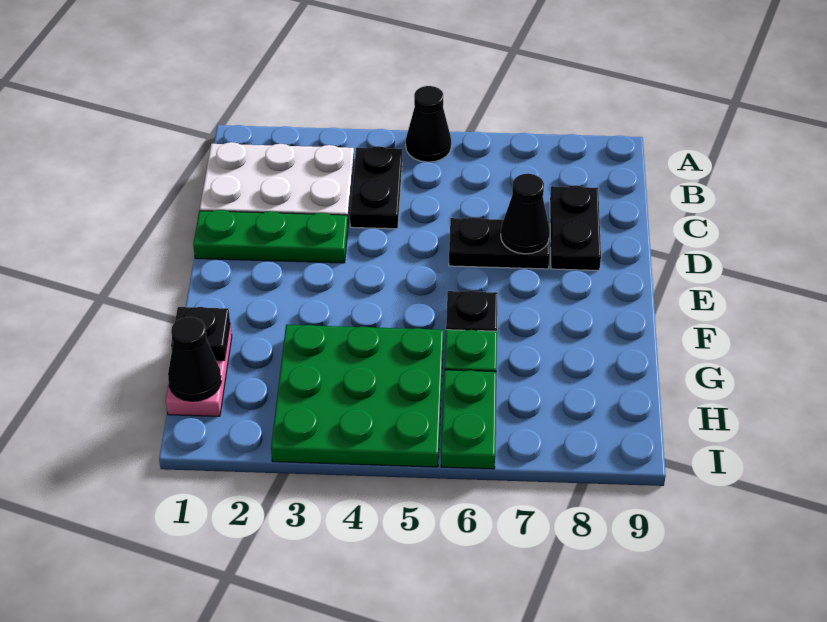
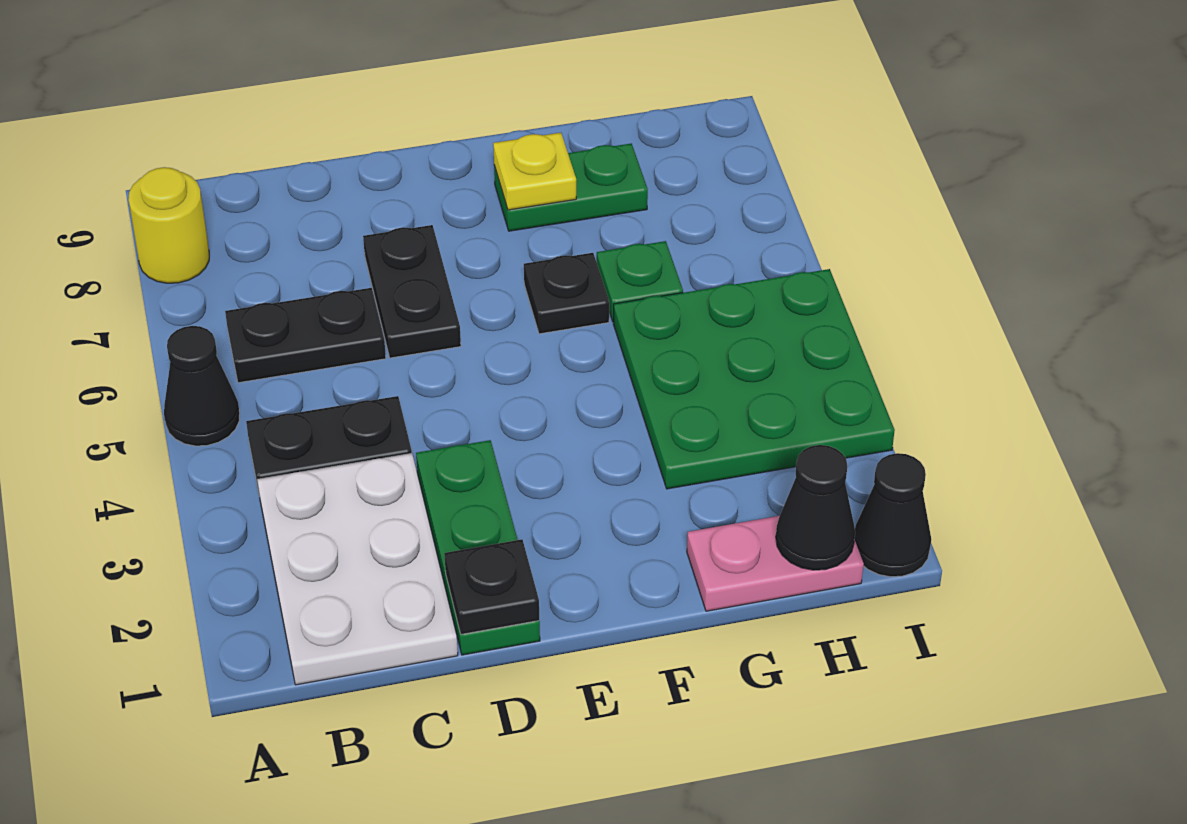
none -> yellow 1x1 round brick [128,167,209,283]
black 1x2 plate [550,185,601,270] -> black 1x2 plate moved to [225,288,386,383]
black 1x1 cone [501,174,550,254] -> black 1x1 cone moved to [855,453,931,577]
none -> yellow 1x1 plate [493,133,576,210]
black 1x1 plate [171,307,230,361] -> black 1x1 plate moved to [444,539,539,634]
green 1x2 plate [441,370,496,469] -> green 1x2 plate moved to [494,143,648,231]

